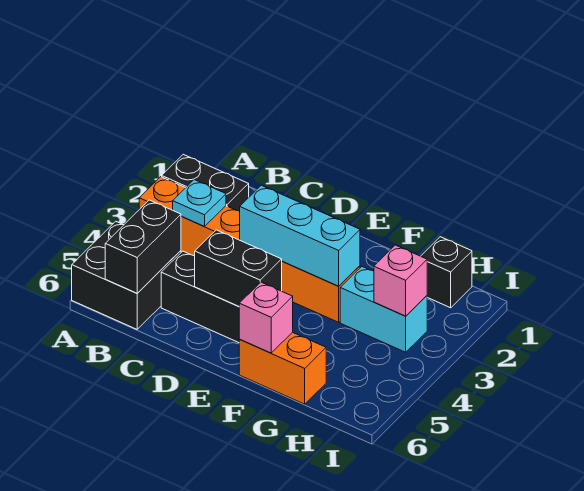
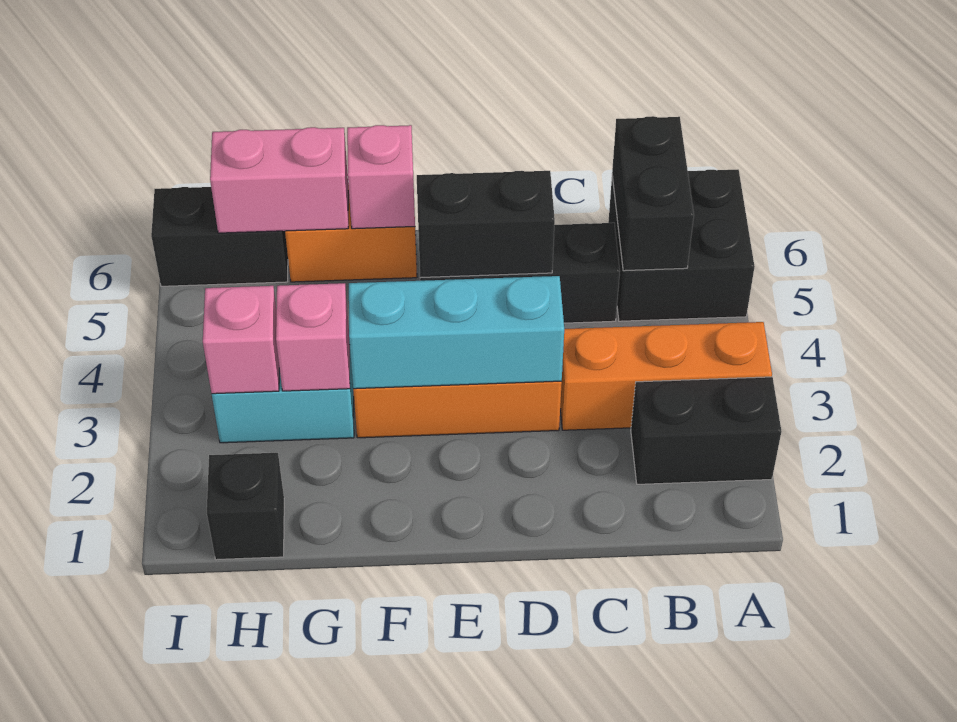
cyan 1x1 plate [173,180,226,226] -> none
none -> pink 1x1 brick [276,283,350,391]
none -> pink 1x2 brick [210,127,348,233]
none -> black 1x2 brick [151,187,288,286]

